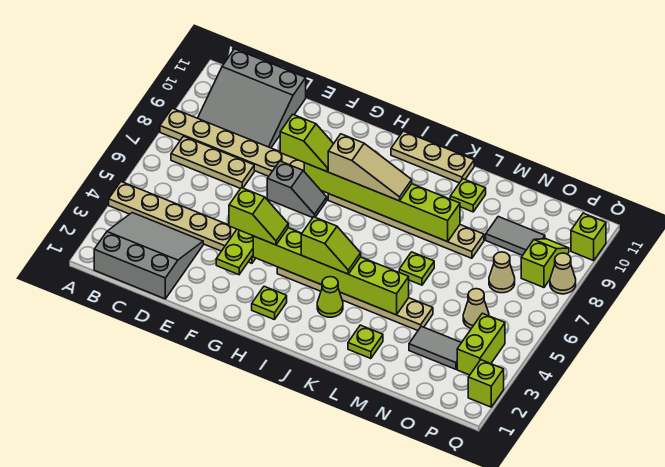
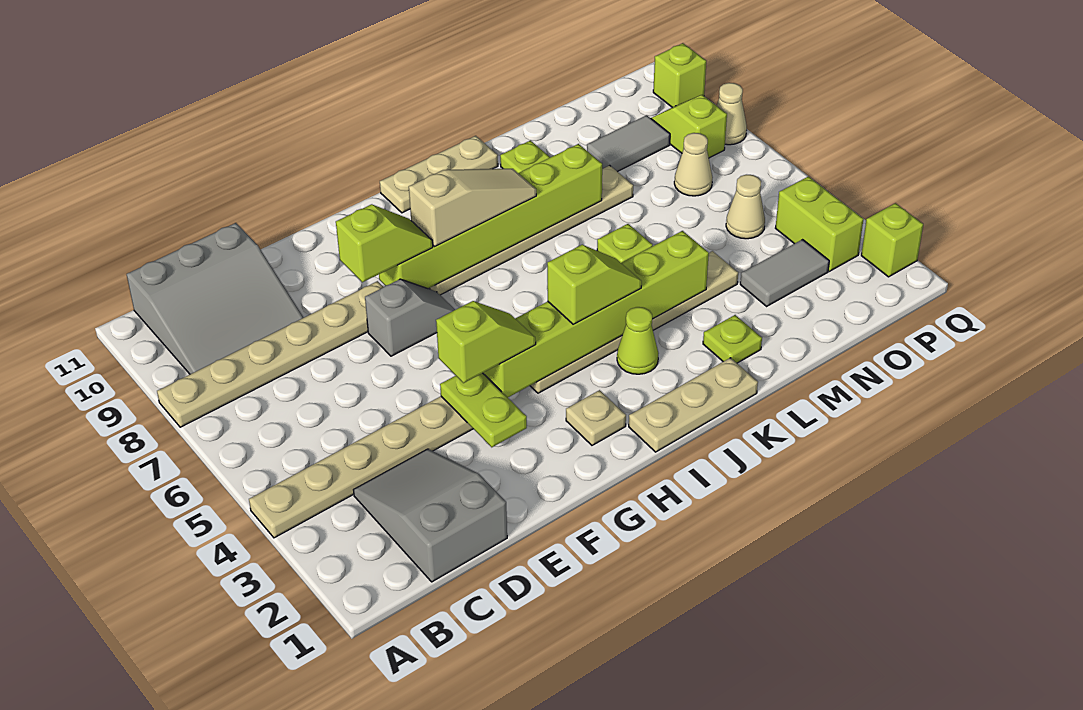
grey 3x3 slope [94,213,203,299] -> grey 2x3 slope [354,449,507,582]
tan 1x3 plate [171,136,254,188] -> tan 1x3 plate moved to [629,358,758,452]
lime 1x1 plate [252,286,287,320] -> tan 1x1 plate [566,390,626,445]

